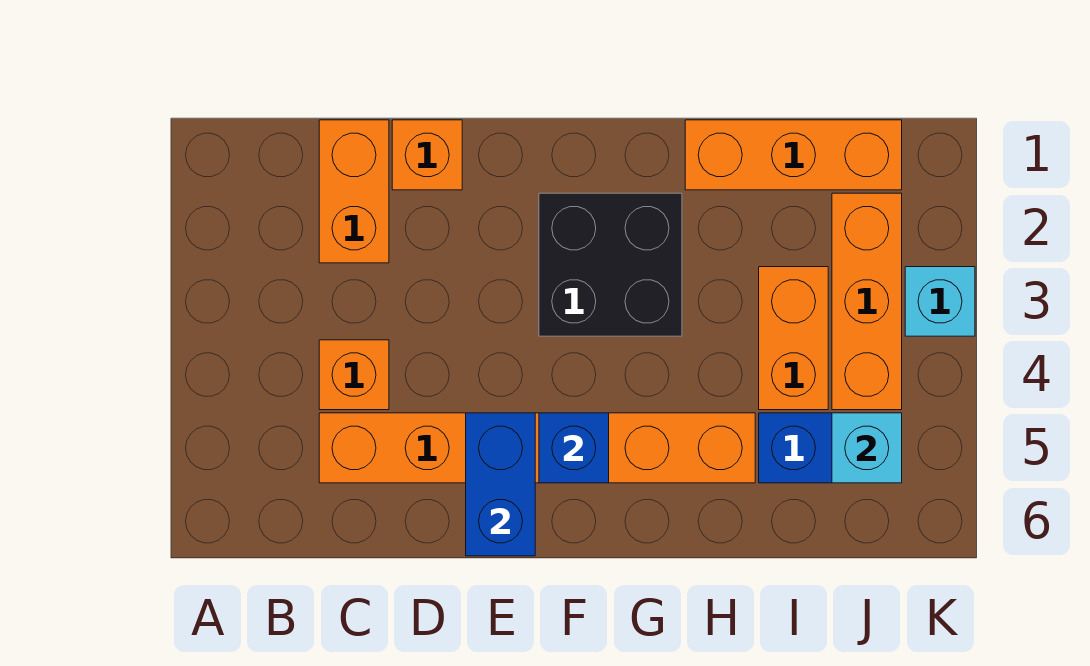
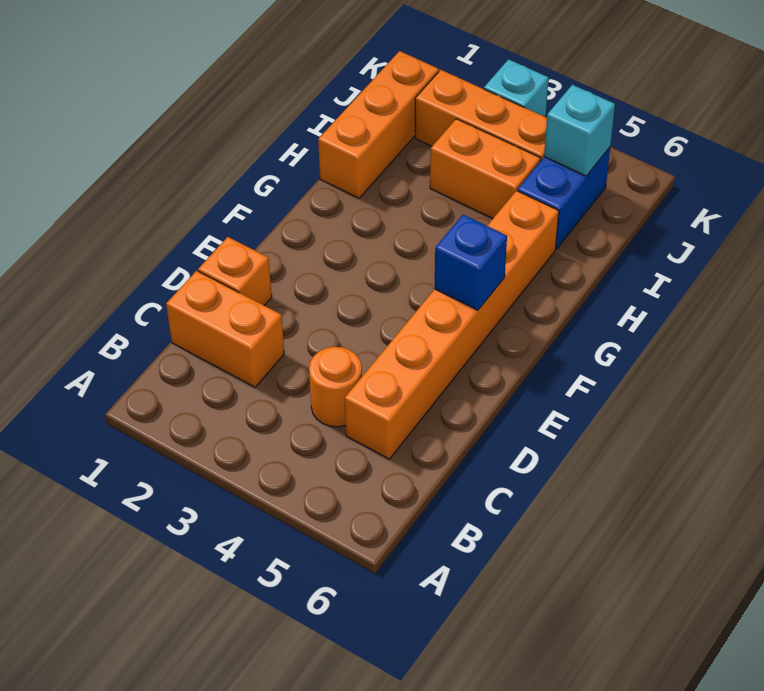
orange 1x1 brick [319,340,389,410] -> orange 1x1 round brick [309,347,362,427]
blue 1x2 brick [466,413,535,556] -> none
black 2x2 brick [539,193,682,336] -> none

